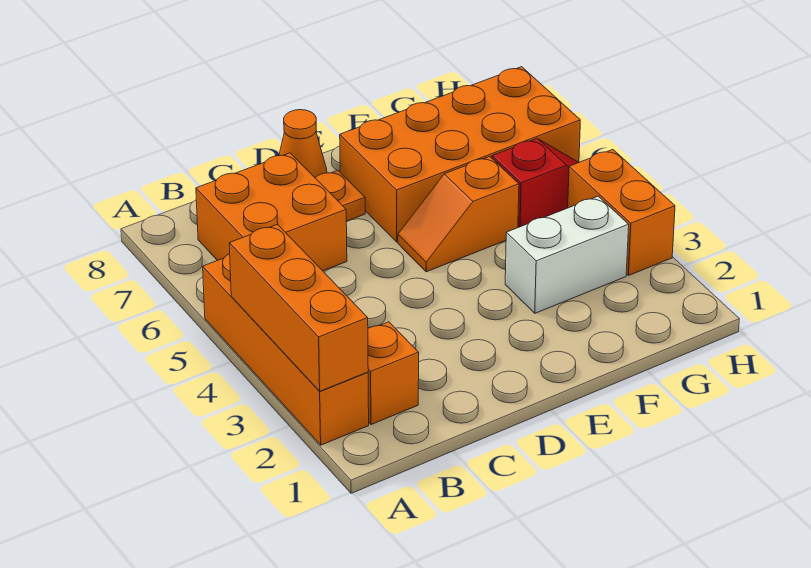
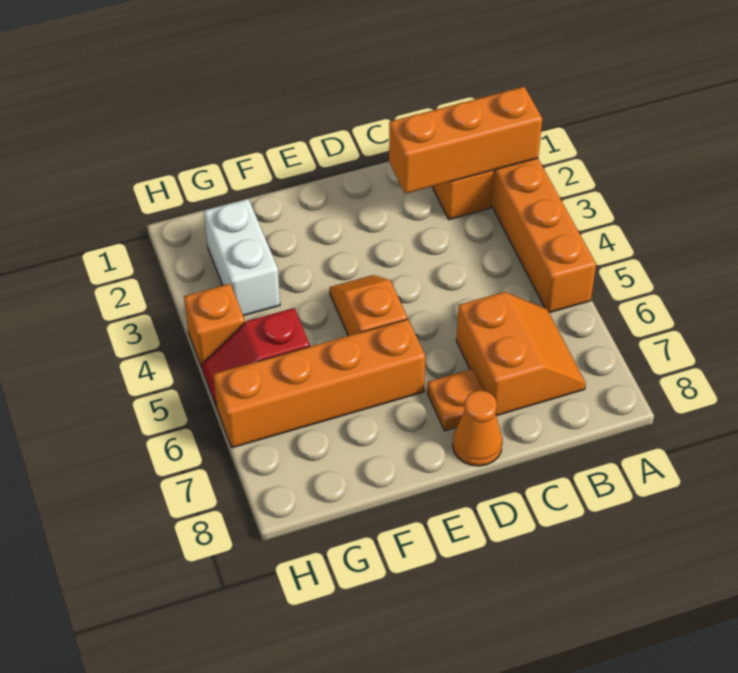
orange 1x3 brick [229,224,368,391] -> orange 1x3 brick turned to [389,87,542,194]
orange 2x2 brick [196,153,347,271] -> orange 2x2 slope [456,292,586,416]
orange 1x2 slope [398,157,519,272] -> orange 1x2 slope turned to [330,275,407,336]
orange 2x4 brick [340,67,580,242] -> orange 1x4 brick [213,319,425,448]
white 1x2 brick [505,196,629,313] -> white 1x2 brick turned to [204,199,280,316]
orange 1x2 brick [568,150,675,276] -> orange 1x1 brick [184,284,245,368]

